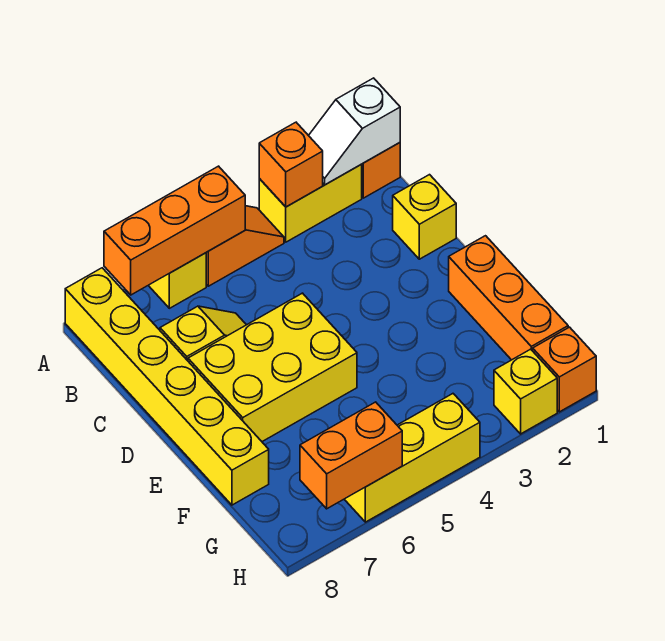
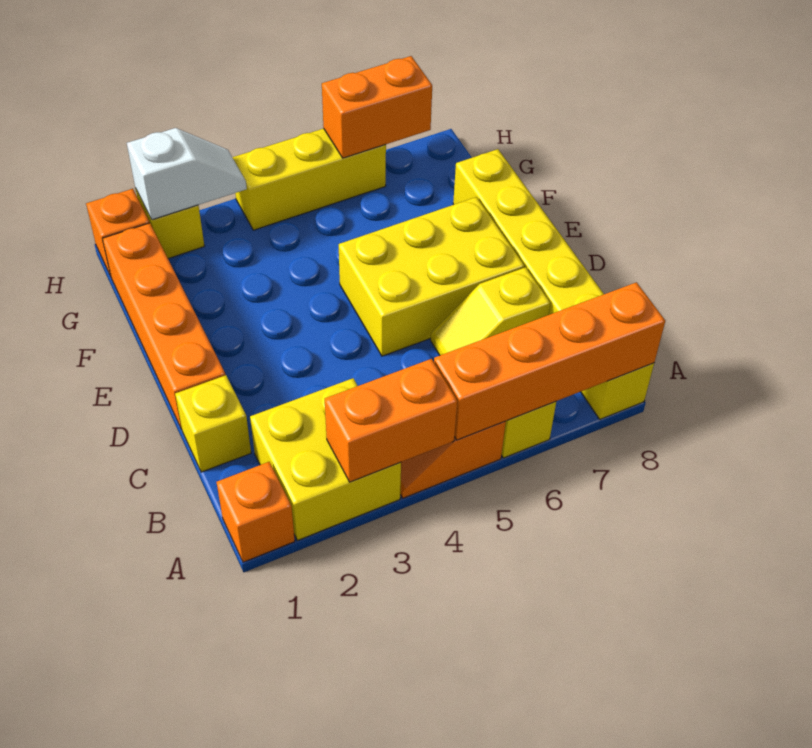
white 1x2 slope [309,78,400,185] -> white 1x2 slope moved to [127,128,247,220]
yellow 1x2 brick [259,165,362,242] -> yellow 2x2 brick [250,378,401,541]
orange 1x1 brick [259,122,323,207] -> orange 1x2 brick [325,359,457,482]
orange 1x3 brick [104,166,245,295] -> orange 1x4 brick [434,282,665,440]
orange 1x3 brick [449,236,568,360] -> orange 1x4 brick [103,223,225,430]

